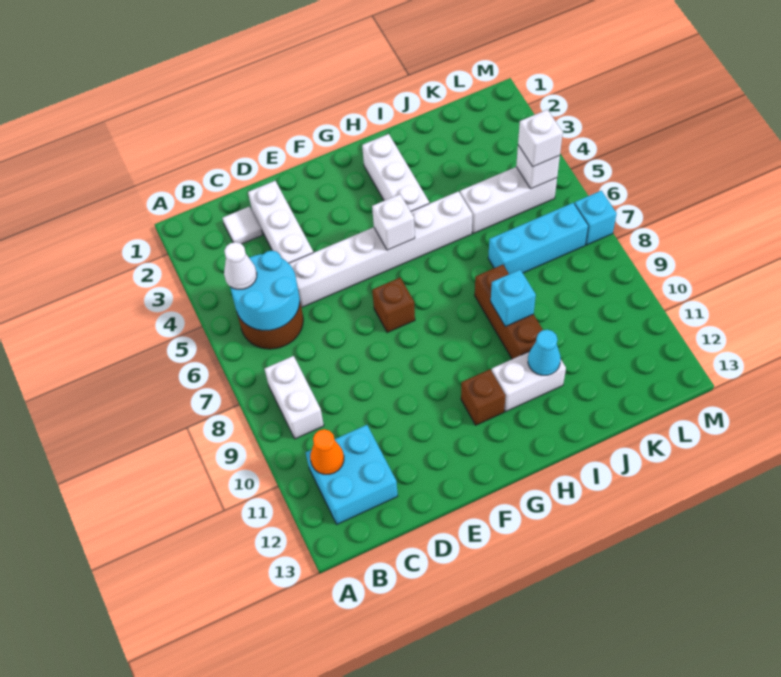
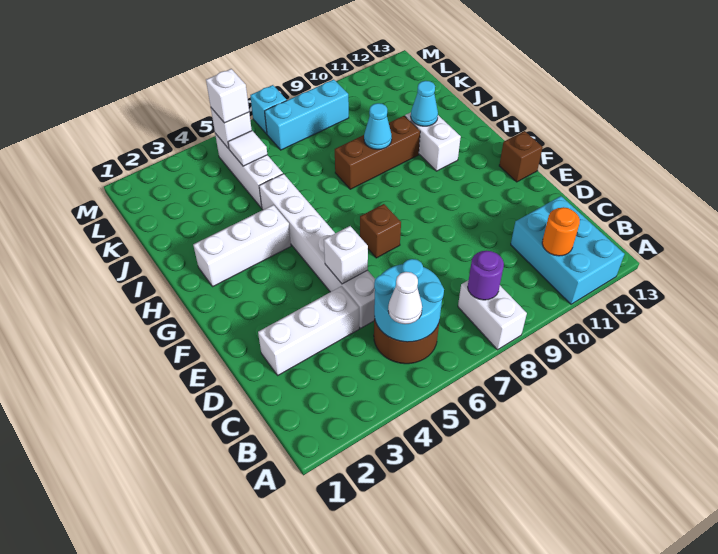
white 1x2 brick [265,356,324,439] -> white 1x2 brick turned to [458,280,527,350]
none -> purple 1x1 round brick [468,251,504,300]
cyan 2x2 brick [306,425,398,524] -> cyan 2x3 brick [511,196,624,304]
orange 1x1 cone [310,429,344,474] -> orange 1x1 round brick [542,207,580,256]
white 1x1 tile [223,207,262,244] -> white 1x1 tile moved to [228,131,267,166]
white 1x1 brick [372,194,415,250] -> white 1x1 brick moved to [324,226,368,284]
brown 1x1 brick [461,369,506,425] -> brown 1x1 brick moved to [499,131,543,182]
cyan 1x1 brick [491,270,536,327] -> cyan 1x1 cone [364,103,392,149]
cyan 1x3 brick [488,203,588,274] -> cyan 1x3 brick turned to [265,79,349,150]

